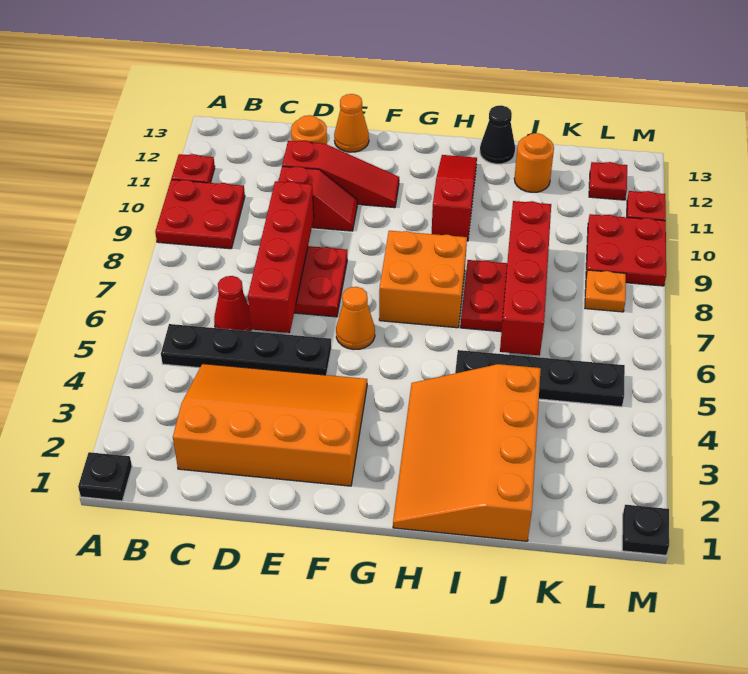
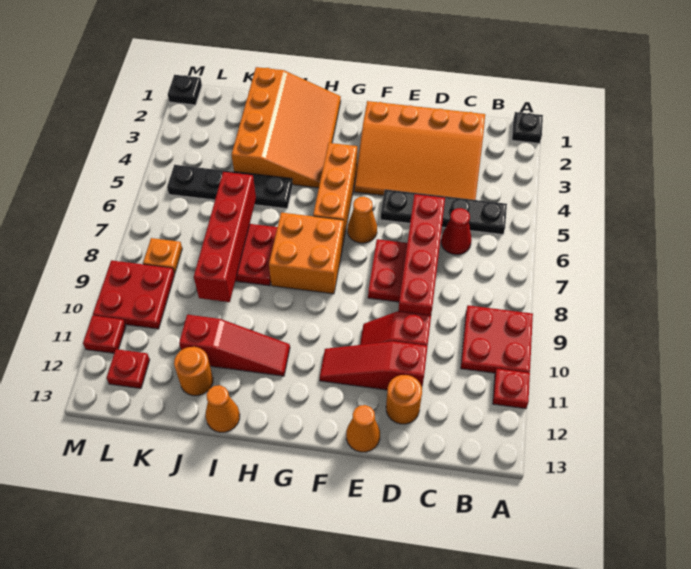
none -> orange 1x3 brick [313,143,357,237]
red 1x3 slope [432,155,477,241] -> red 1x3 slope turned to [179,315,290,376]
black 1x1 cone [480,105,515,164] -> orange 1x1 cone [205,385,240,432]

